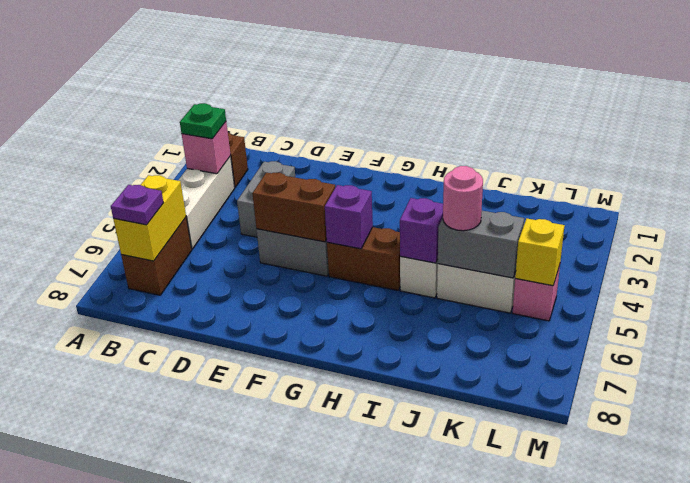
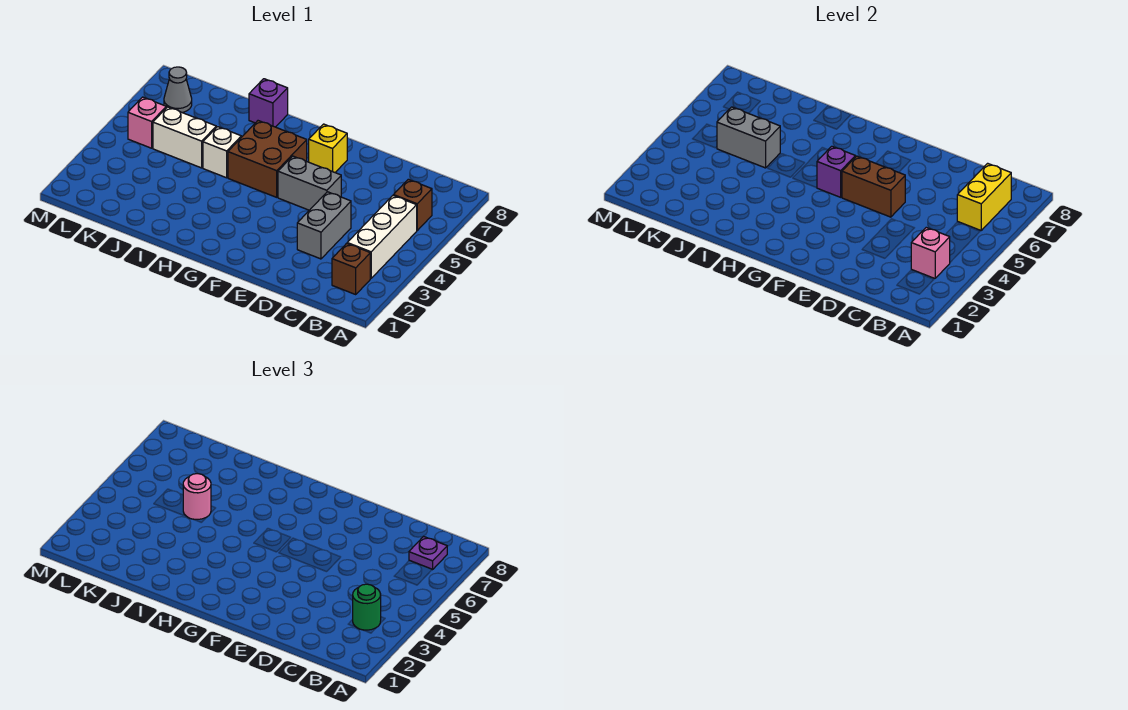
green 1x1 plate [180,103,226,139] -> green 1x1 round brick [353,584,381,630]
brown 1x2 brick [121,218,192,295] -> brown 1x1 brick [393,179,432,230]
brown 1x2 brick [327,227,400,290] -> brown 2x2 brick [228,121,307,197]
purple 1x1 brick [400,198,443,263] -> purple 1x1 brick moved to [249,79,288,127]
yellow 1x1 brick [515,219,565,286] -> yellow 1x1 brick moved to [309,124,347,172]
none -> grey 1x1 cone [164,67,192,113]

